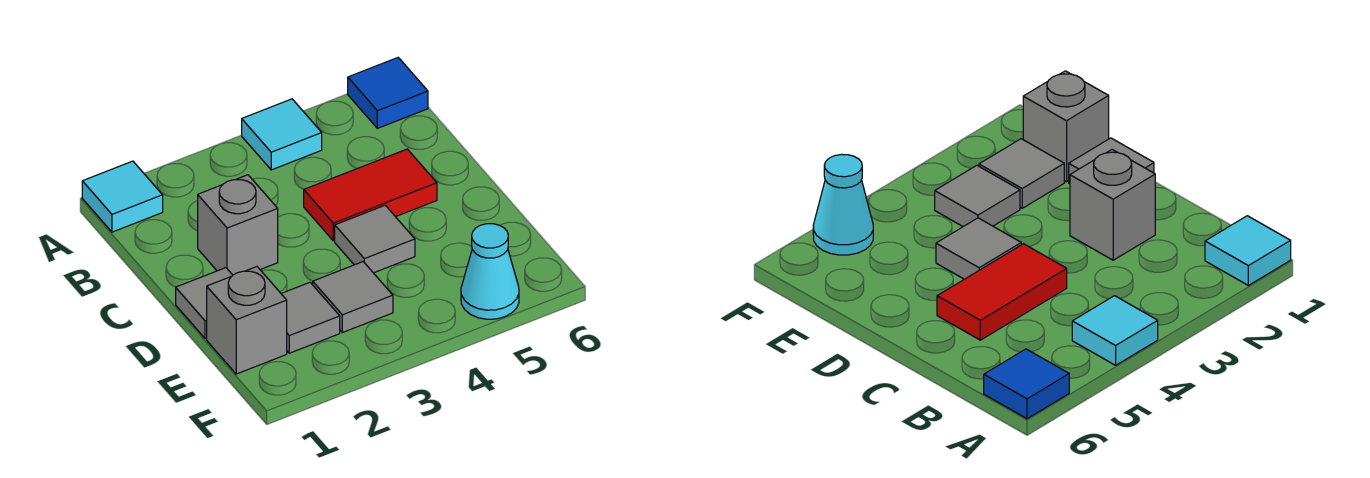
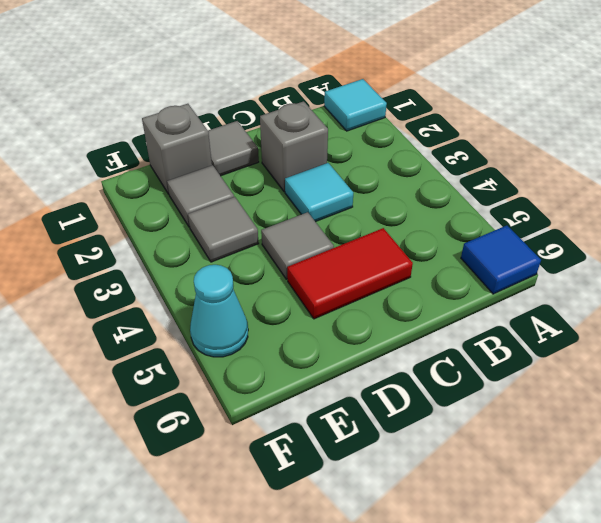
cyan 1x1 tile [242,99,322,170] -> cyan 1x1 tile moved to [285,163,353,222]
red 1x2 tile [304,149,437,241] -> red 1x2 tile turned to [287,228,413,319]

